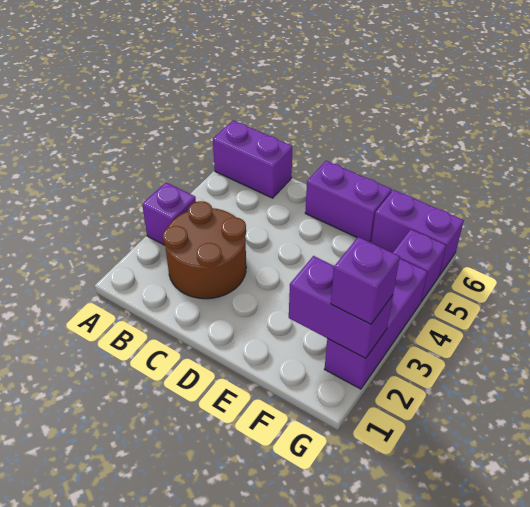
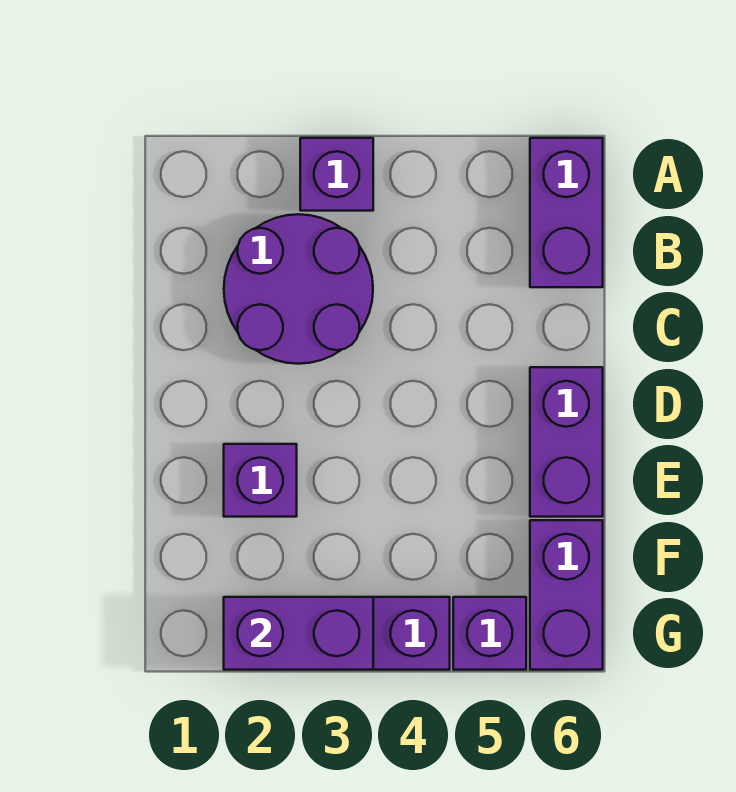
brown 2x2 round brick [163,201,246,299] -> purple 2x2 round brick [224,214,373,364]
purple 1x2 brick [289,256,393,358] -> purple 1x2 brick turned to [224,597,373,670]
purple 1x1 brick [331,237,400,324] -> purple 1x1 brick moved to [224,444,297,517]

